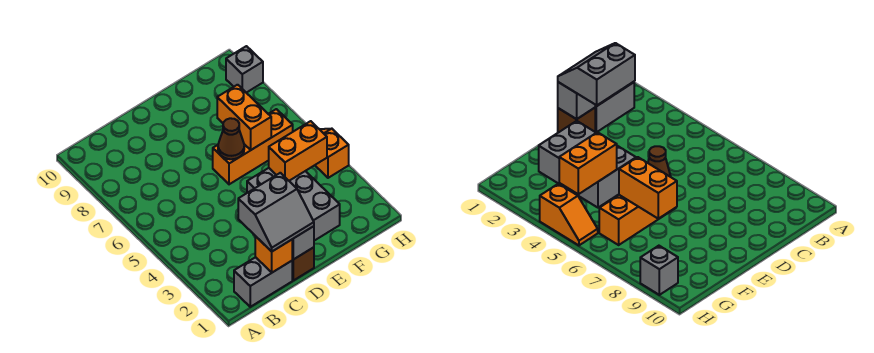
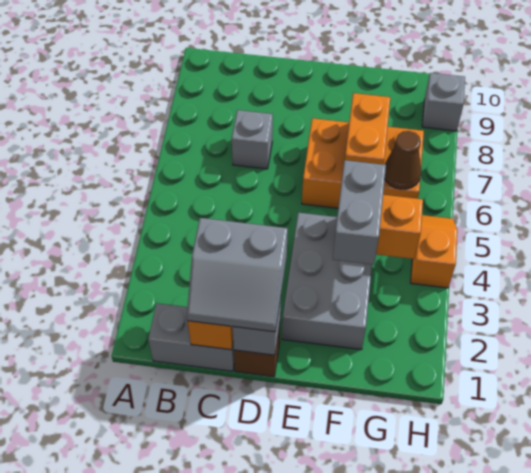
none -> grey 1x1 brick [232,110,273,169]
orange 1x3 brick [213,109,293,184] -> orange 2x3 brick [302,118,424,208]
brown 1x1 cone [218,118,244,159] -> brown 1x1 cone moved to [385,131,422,189]
none -> grey 1x2 brick [333,160,386,264]

